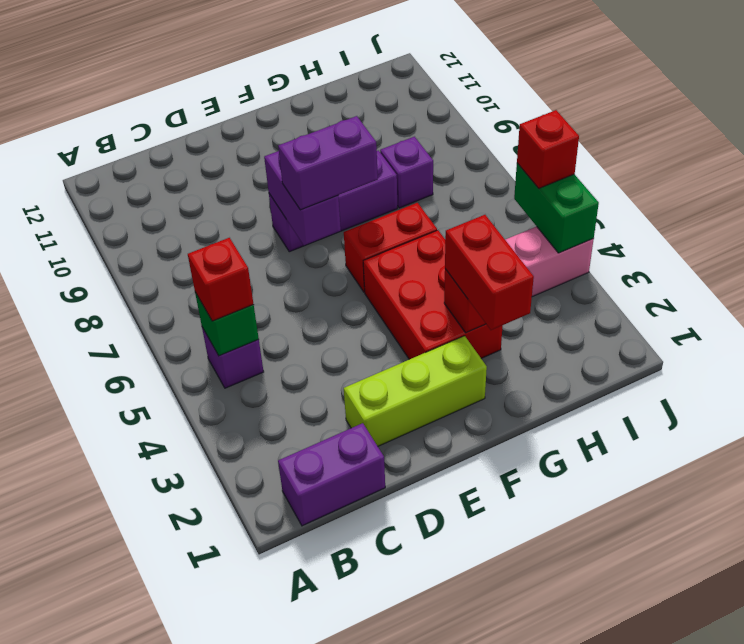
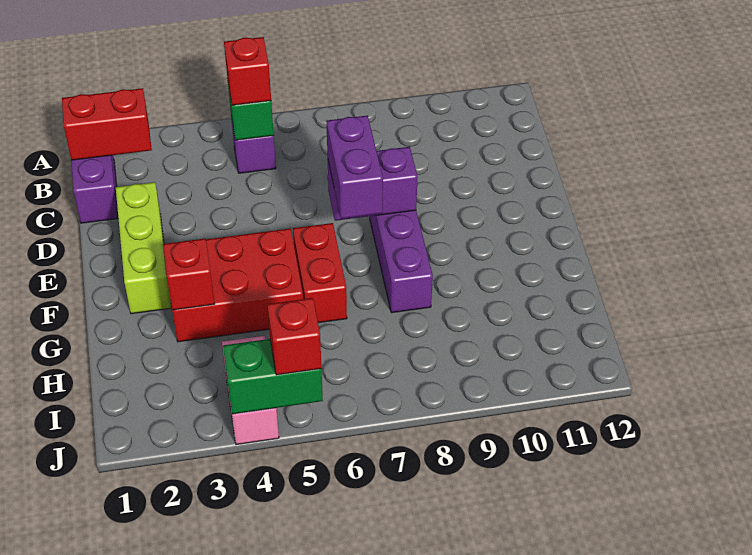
red 1x2 brick [445,215,534,330] -> red 1x2 brick moved to [62,88,152,160]
purple 1x1 brick [380,137,433,208] -> none

